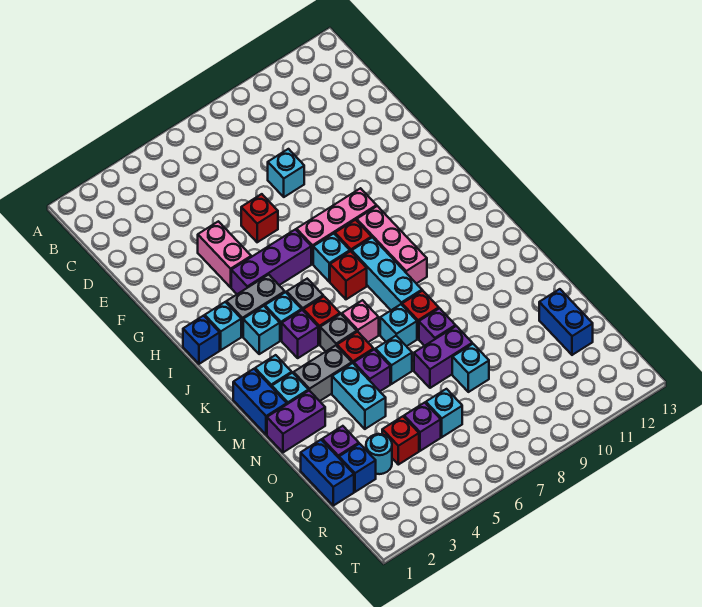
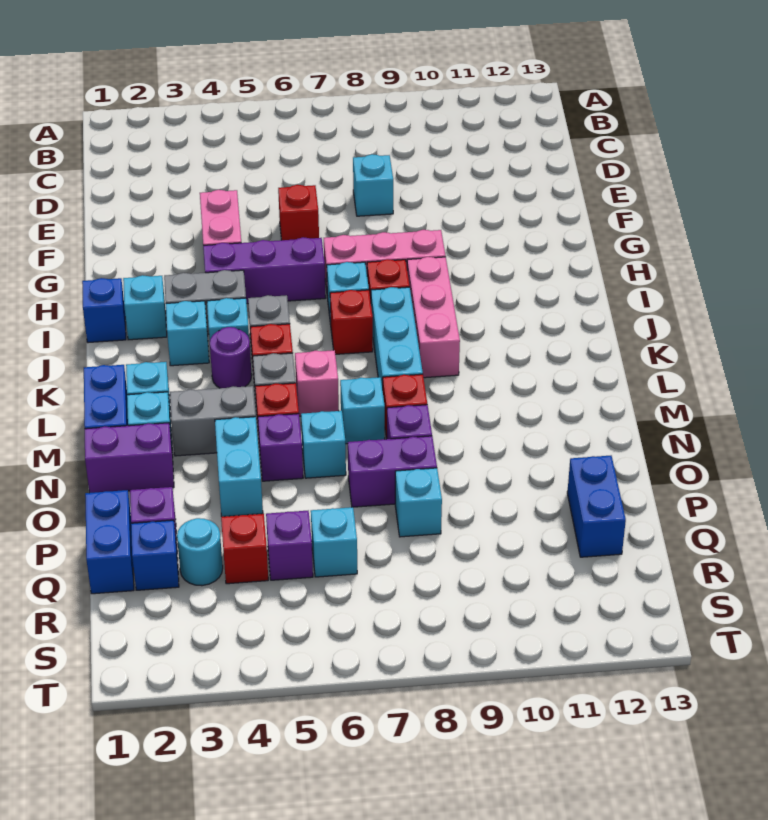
purple 1x1 brick [282,310,318,358] -> purple 1x1 round brick [210,327,252,388]

